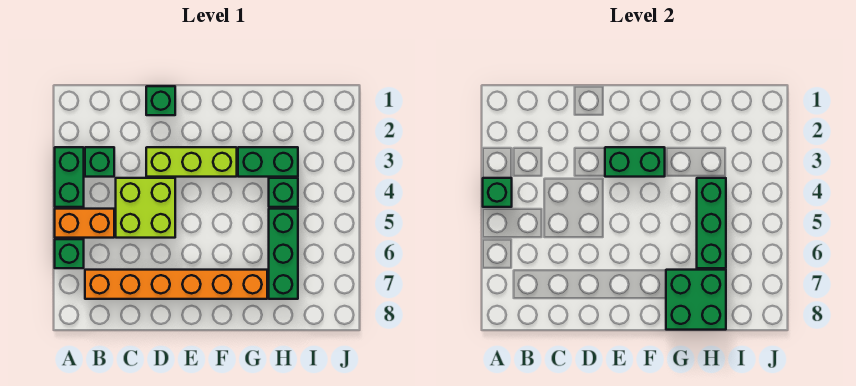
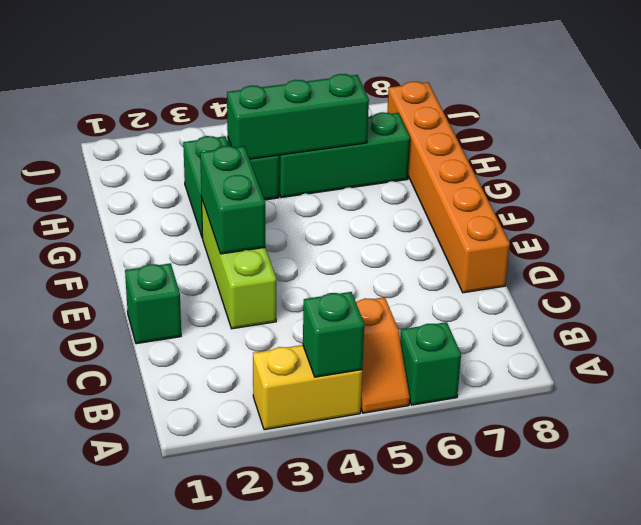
green 1x2 brick [55,147,84,207] -> yellow 1x2 brick [253,345,362,430]
orange 1x2 brick [55,209,114,238] -> orange 1x2 slope [356,297,410,413]
green 1x1 brick [85,147,114,177] -> none
orange 1x6 brick [85,270,267,299] -> orange 1x6 brick moved to [387,82,510,293]
lime 2x2 brick [116,178,175,238] -> none
green 2x2 brick [666,270,726,330] -> none

